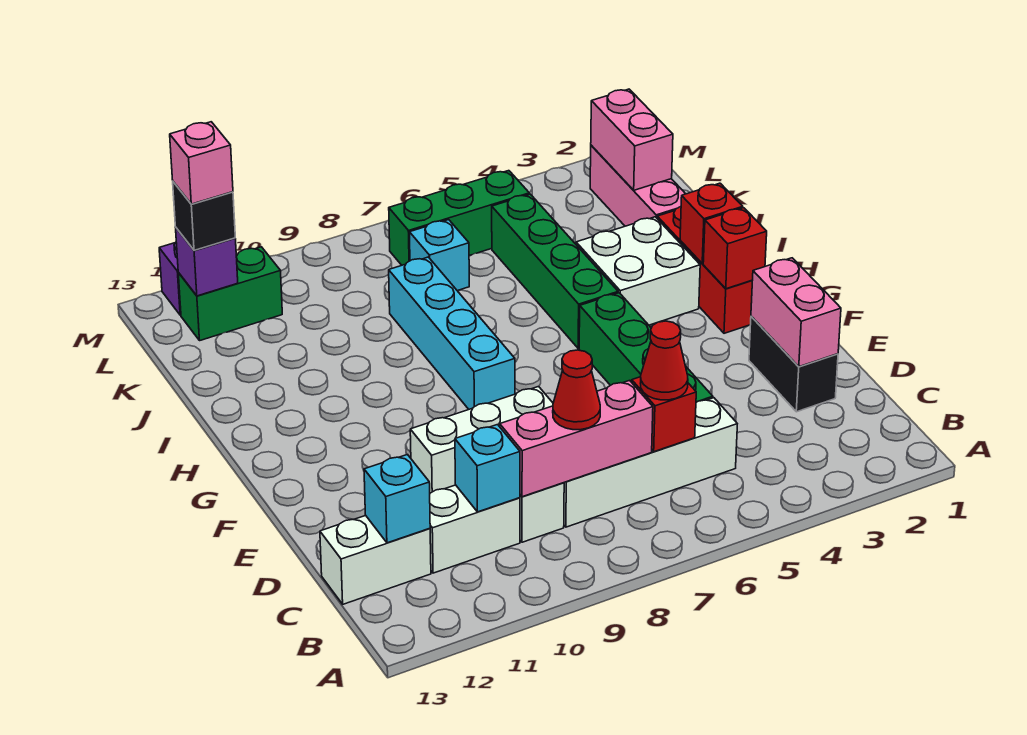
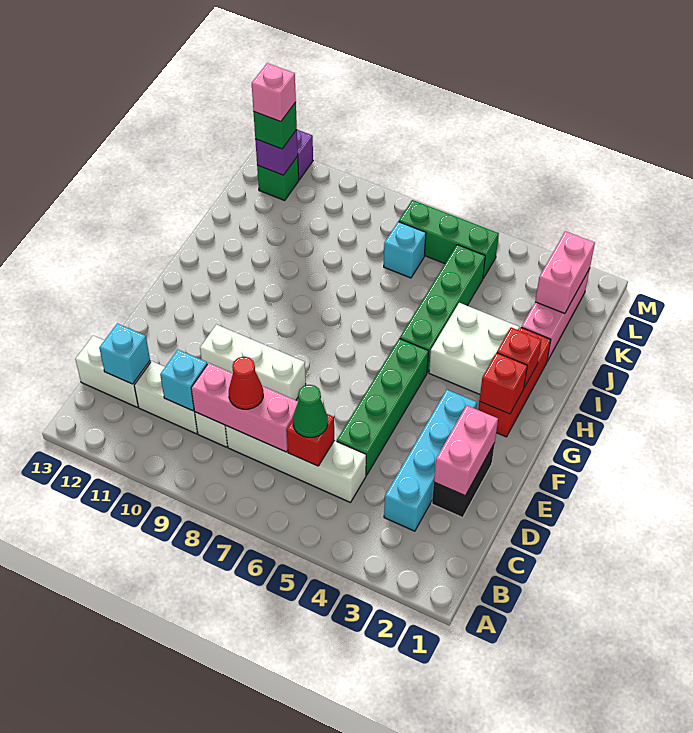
red 1x1 cone [641,321,688,400] -> green 1x1 cone [293,385,328,437]
cyan 1x4 brick [389,257,515,409] -> cyan 1x4 brick moved to [384,390,477,531]
green 1x2 brick [178,247,282,340] -> green 1x1 brick [257,156,299,200]
black 1x1 brick [173,182,235,250] -> green 1x1 brick [254,102,297,149]

